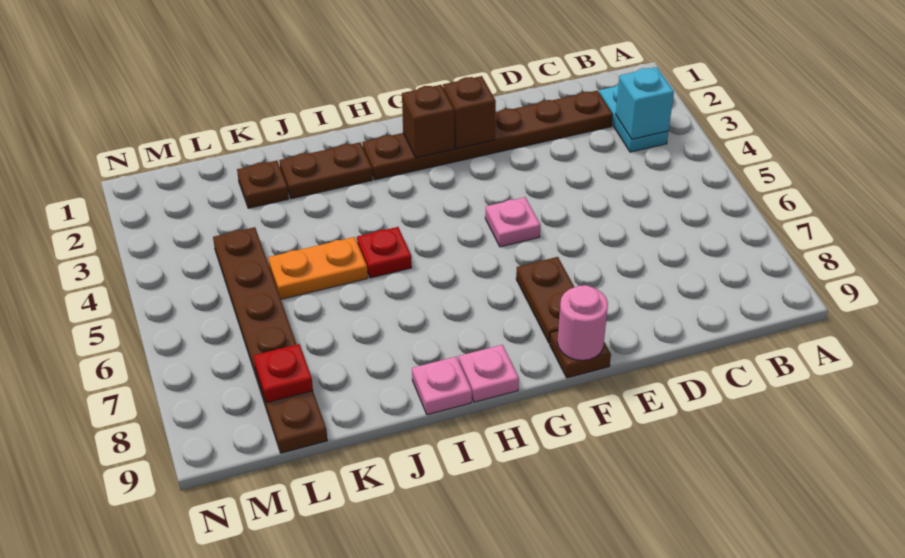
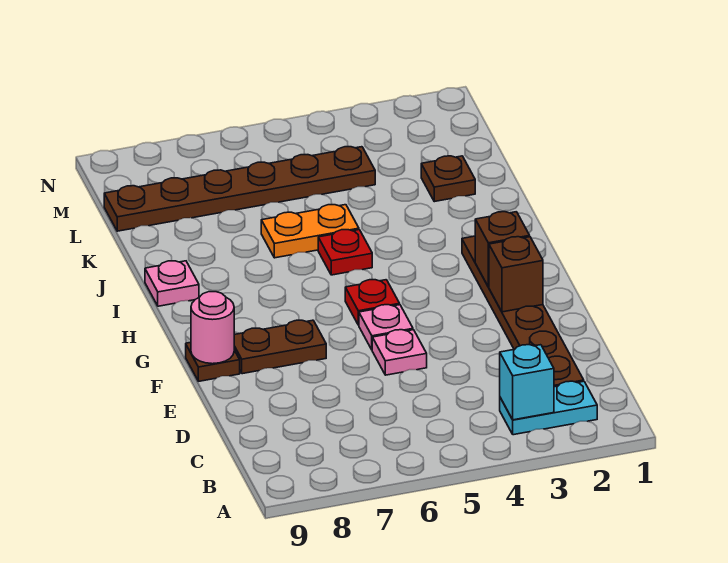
pink 1x1 plate [459,345,519,402] -> pink 1x1 plate moved to [372,330,427,375]
brown 1x2 plate [279,142,373,199] -> none
orange 1x2 plate [268,237,368,299] -> orange 1x2 plate turned to [261,205,359,258]
red 1x1 plate [253,344,313,403] -> red 1x1 plate moved to [345,280,400,325]

